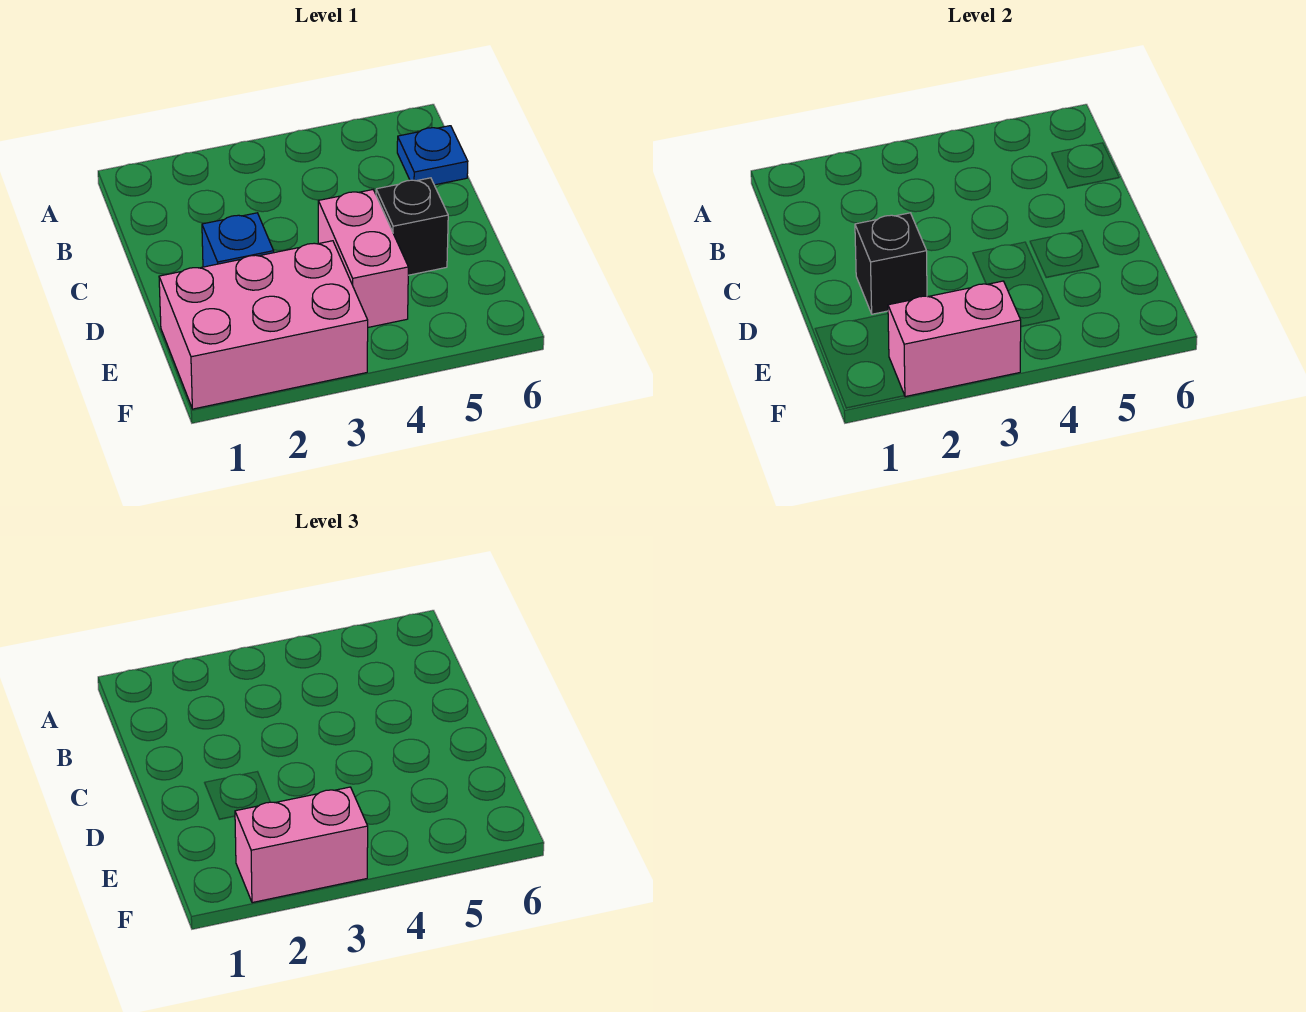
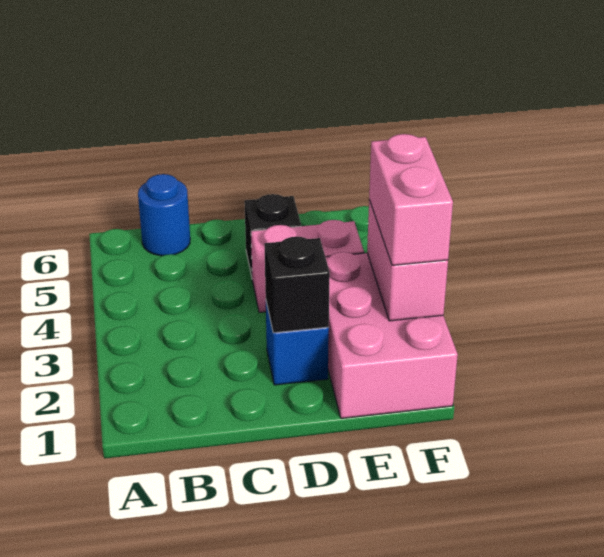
blue 1x1 plate [397,126,468,185] -> blue 1x1 round brick [138,174,190,256]

